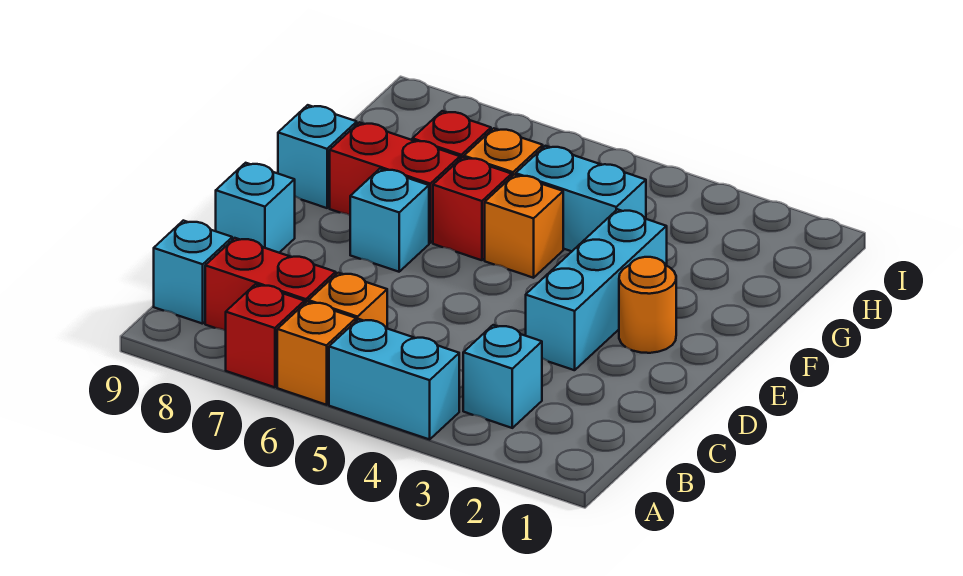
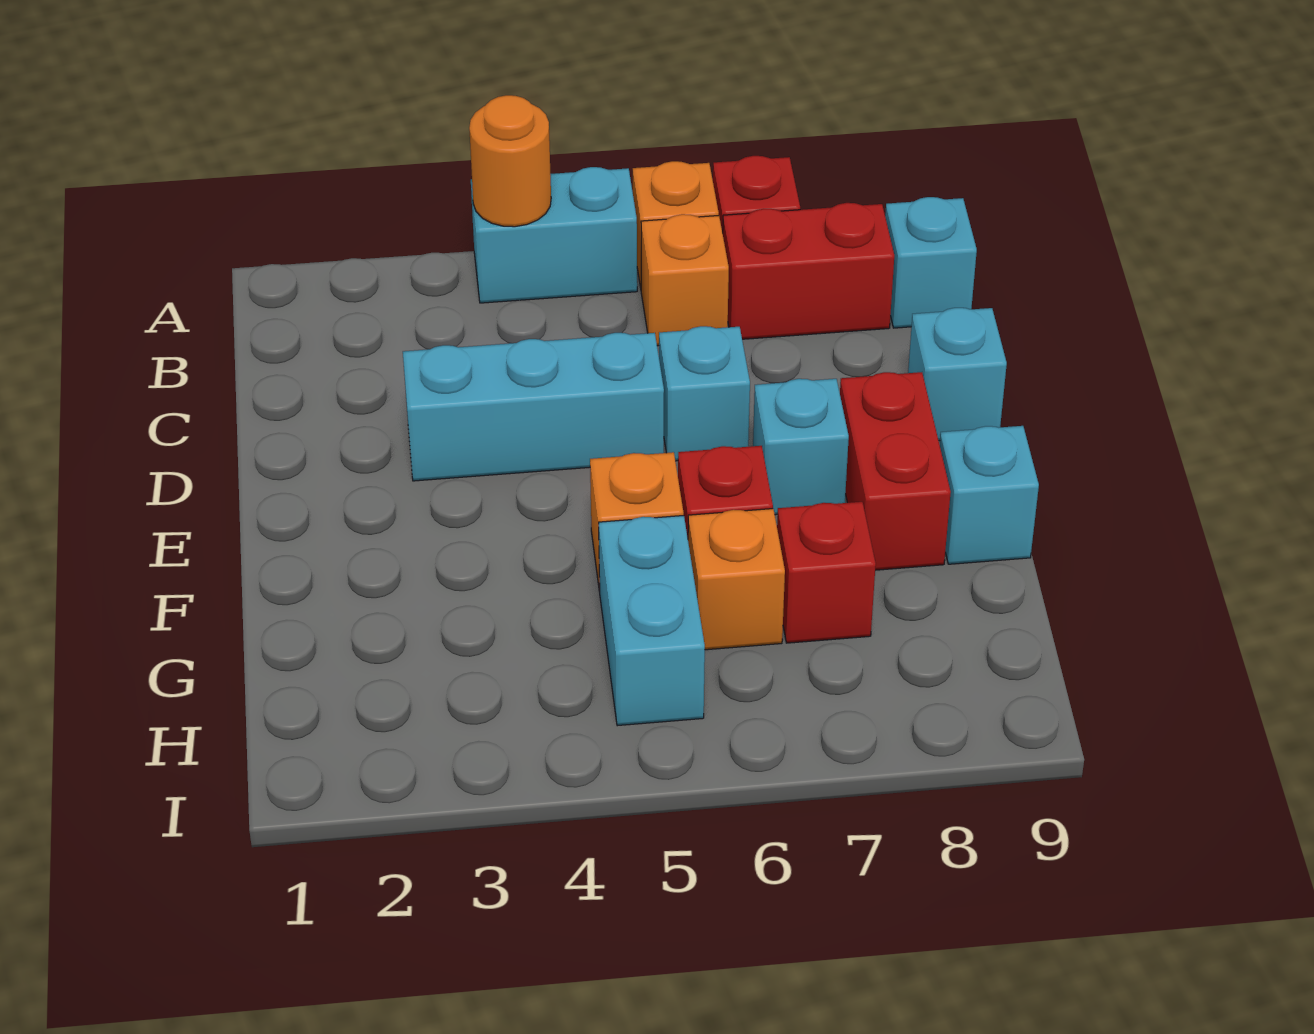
cyan 1x1 brick [463,325,542,428] -> cyan 1x1 brick moved to [659,326,750,461]
cyan 1x3 brick [526,209,667,370] -> cyan 1x3 brick turned to [403,333,664,481]
orange 1x1 round brick [619,257,676,353] -> orange 1x1 round brick moved to [469,95,551,227]
red 1x2 brick [330,122,460,243] -> red 1x2 brick turned to [840,372,951,570]
cyan 1x2 brick [516,146,646,251] -> cyan 1x2 brick turned to [599,516,705,726]

